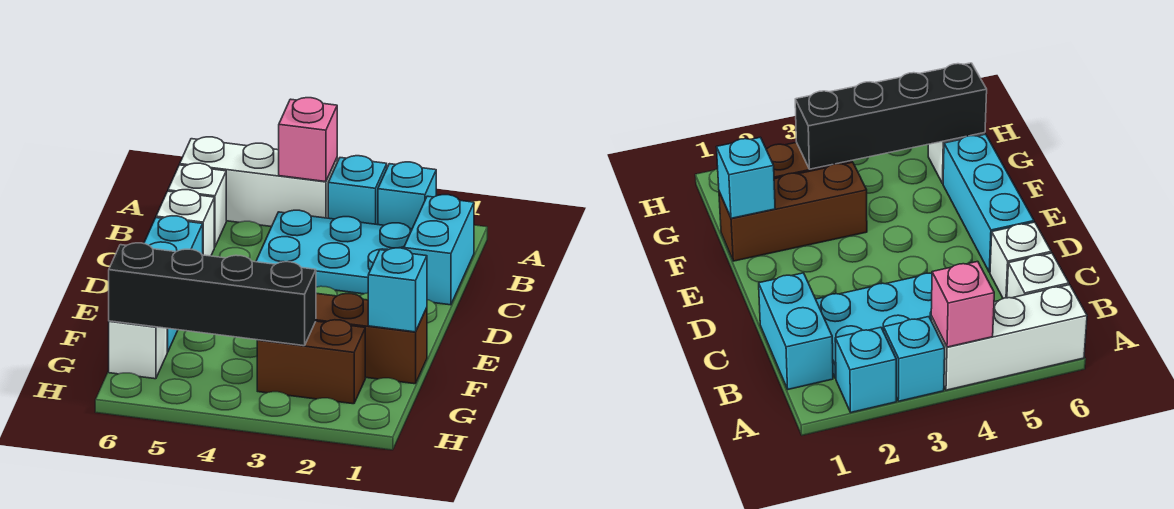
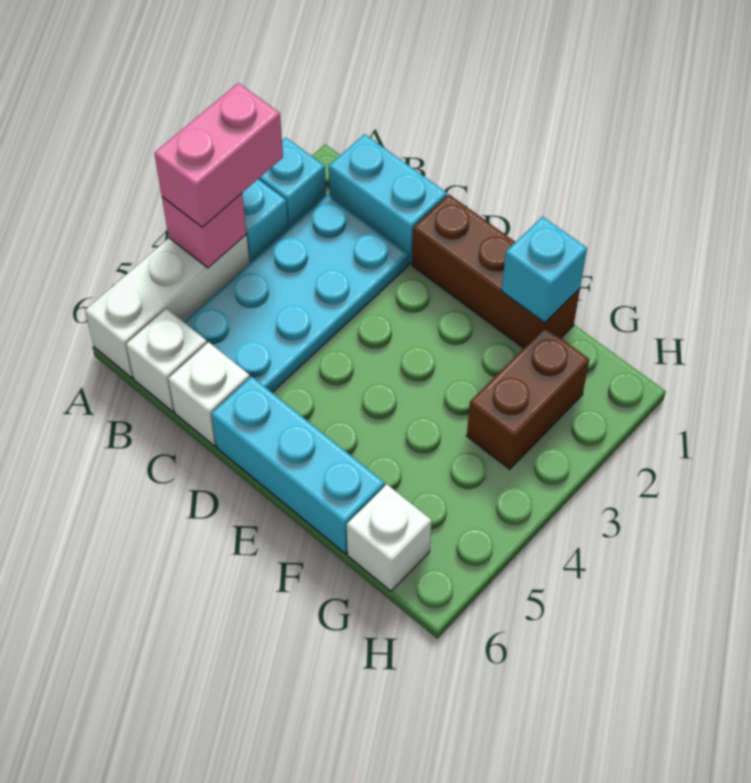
none -> pink 1x2 brick [154,83,283,227]
cyan 2x3 plate [256,210,412,294] -> cyan 2x4 plate [184,194,409,392]
brown 1x3 brick [316,293,427,384] -> brown 1x3 brick turned to [412,195,580,348]
black 1x4 brick [109,243,316,346] -> none

